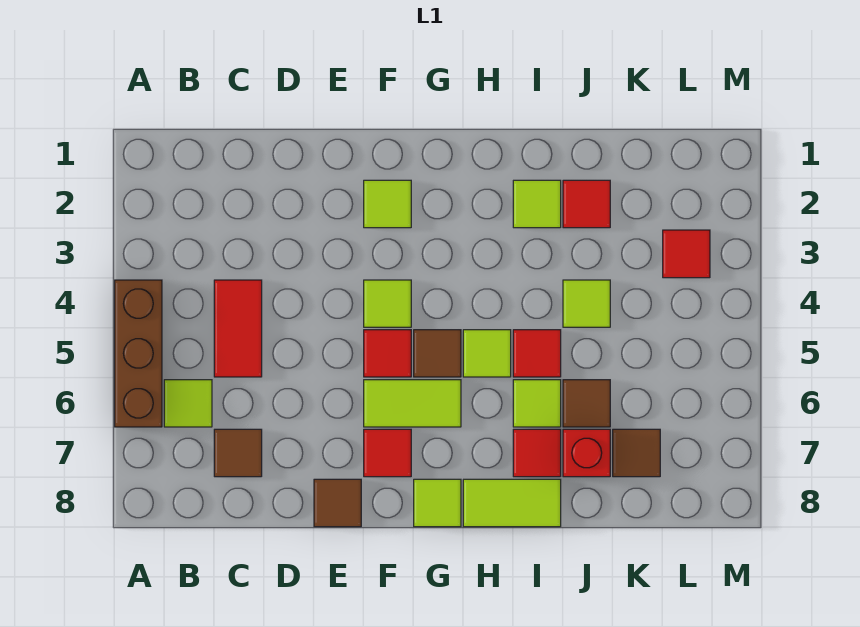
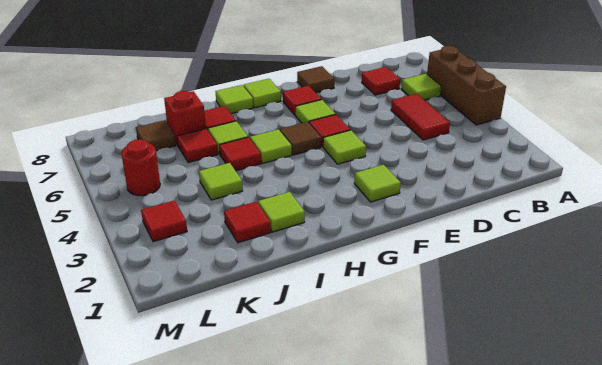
brown 1x1 tile [214,429,262,477] -> red 1x1 tile [362,67,400,95]
lime 1x2 tile [364,380,461,427] -> lime 1x1 tile [296,100,335,123]
lime 1x2 tile [463,479,561,527] -> lime 1x1 tile [216,85,253,114]
brown 1x1 tile [563,380,610,427] -> red 1x1 tile [177,129,218,163]
none -> red 1x1 round brick [121,139,160,196]

